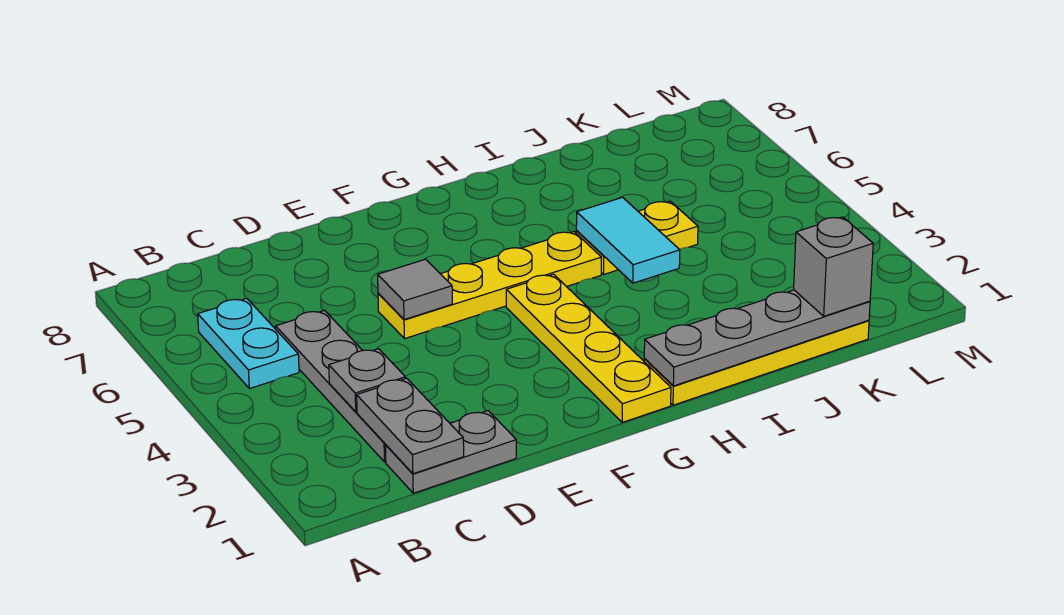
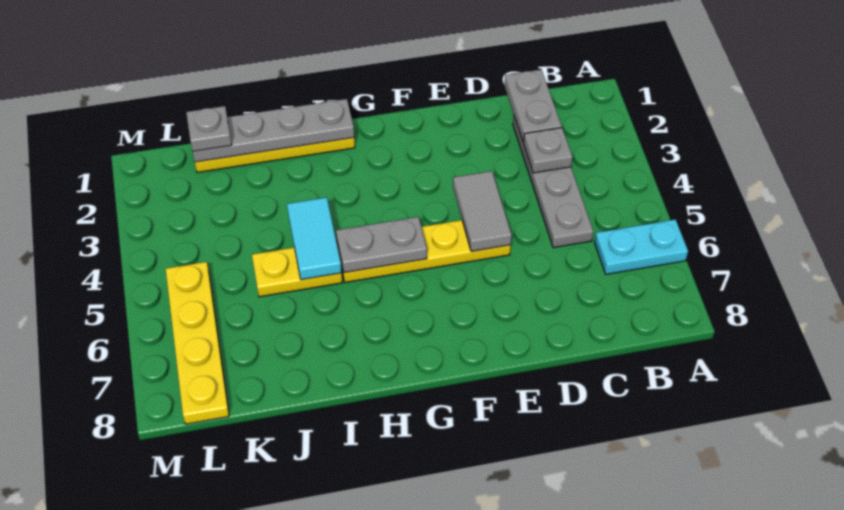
cyan 1x2 plate [198,298,299,389] -> cyan 1x2 plate turned to [594,219,688,274]
grey 1x2 plate [385,411,516,493] -> grey 1x2 plate moved to [336,217,427,273]
grey 1x1 tile [378,259,452,320] -> grey 1x2 tile [453,171,512,251]
yellow 1x4 plate [506,274,671,422] -> yellow 1x4 plate moved to [166,262,229,424]
grey 1x1 brick [794,217,873,316] -> grey 1x1 plate [186,106,232,151]

